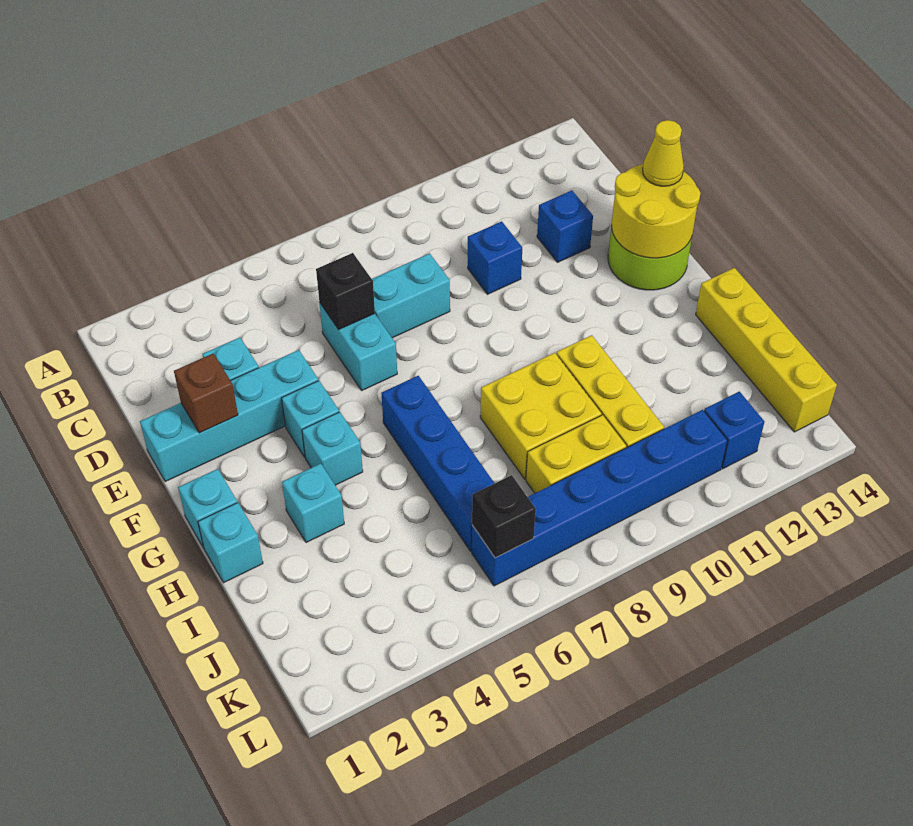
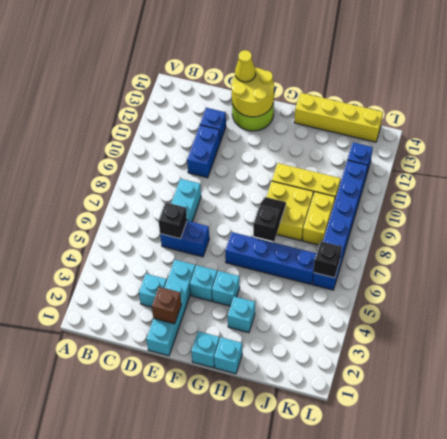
cyan 1x2 brick [319,302,397,390] -> blue 1x2 brick [160,221,209,257]
blue 1x1 brick [468,221,522,294] -> blue 1x2 brick [187,125,220,178]
none -> black 1x2 slope [253,197,286,241]

